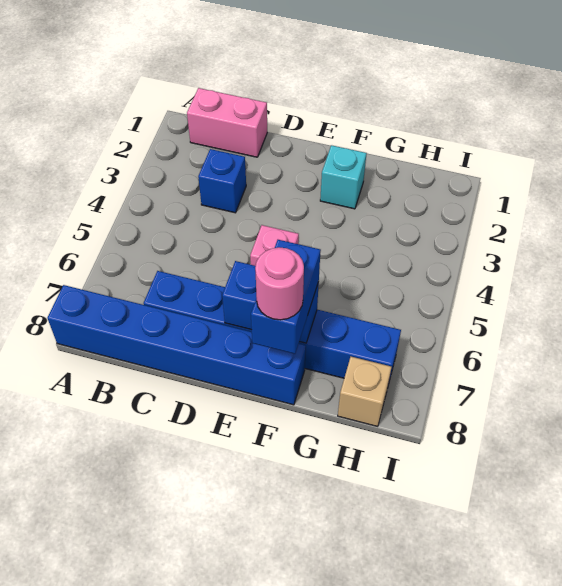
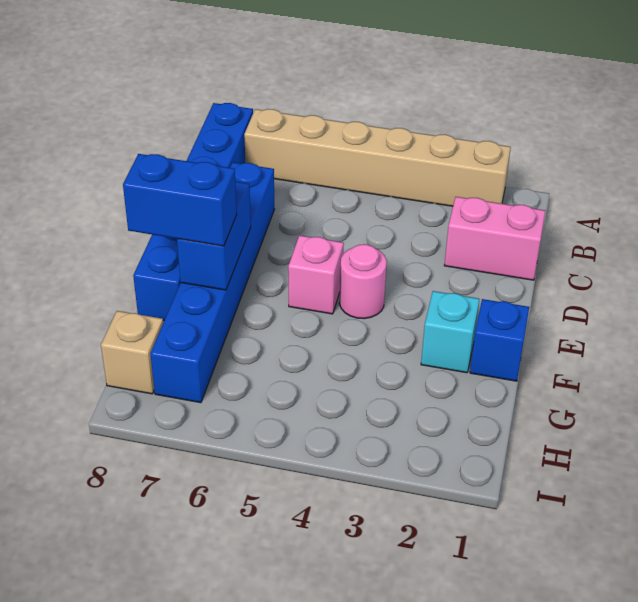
none -> tan 1x6 brick [244,109,511,206]
pink 1x2 brick [187,88,267,157] -> pink 1x2 brick turned to [444,197,545,280]
blue 1x1 brick [198,149,246,213] -> blue 1x1 brick moved to [470,299,529,381]
pink 1x1 round brick [255,247,304,320] -> pink 1x1 round brick moved to [339,244,387,319]

